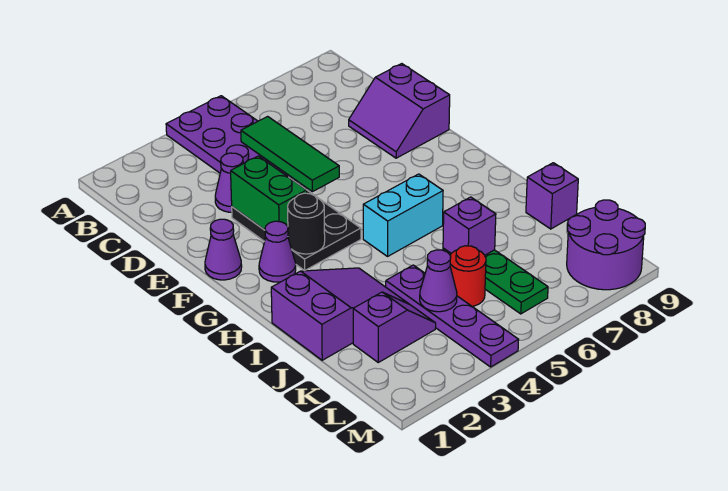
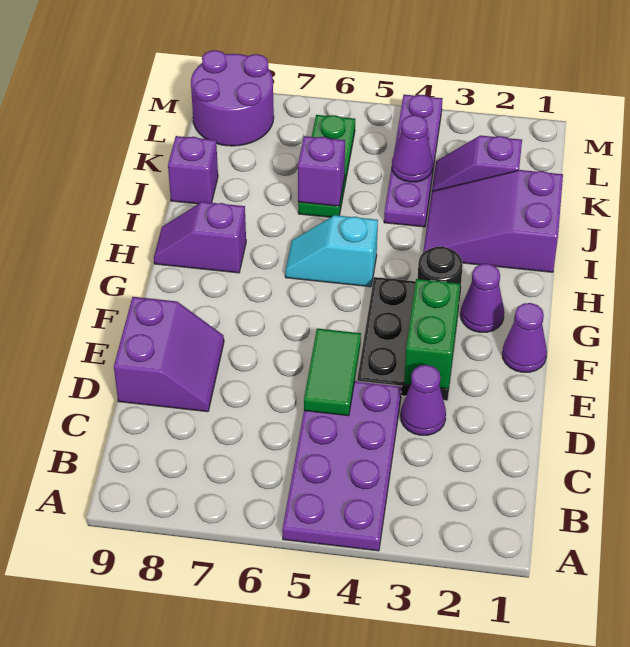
green 1x3 tile [241,116,339,192] -> green 1x2 tile [304,329,361,416]
cyan 1x2 brick [363,174,443,256] -> cyan 1x2 slope [285,215,378,287]
none -> purple 1x2 slope [154,202,246,273]
red 1x1 round brick [450,246,486,306] -> none

